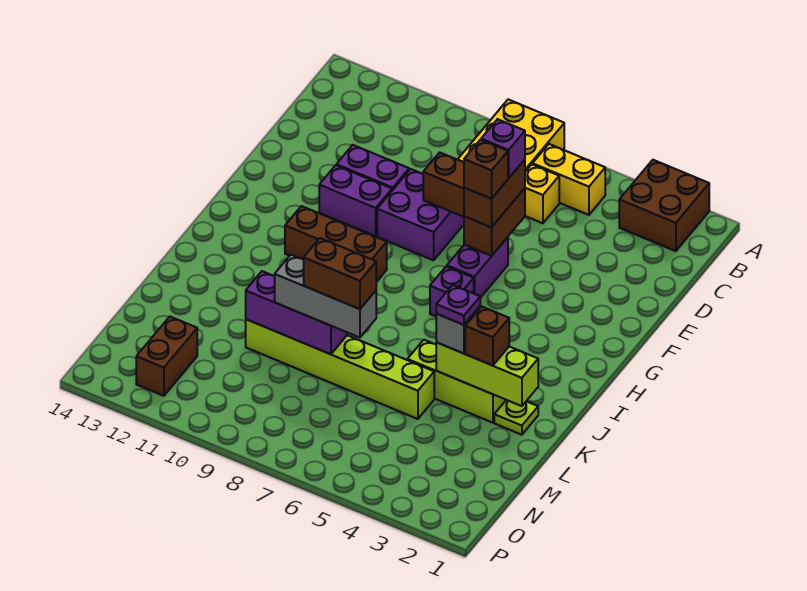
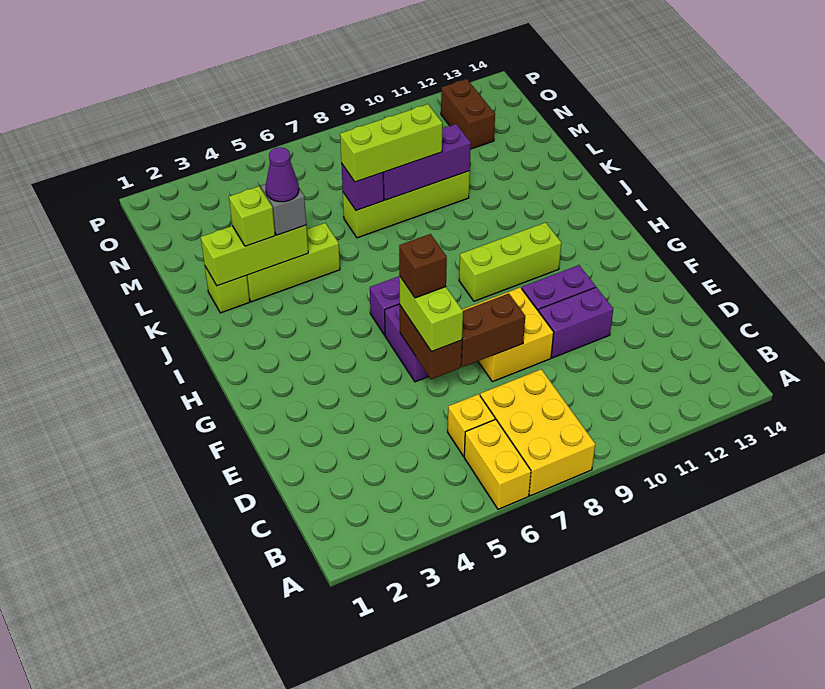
brown 2x2 brick [619,160,709,251] -> none
yellow 1x2 brick [532,144,605,215] -> yellow 1x2 brick turned to [464,420,531,509]
brown 1x2 brick [464,160,525,227] -> lime 1x2 brick [399,276,463,352]
purple 1x1 brick [481,119,525,178] -> purple 1x1 brick moved to [341,163,384,210]
purple 2x2 brick [377,169,464,260] -> yellow 2x2 brick [462,287,554,382]
brown 1x3 brick [285,206,387,282] -> lime 1x3 brick [459,222,561,301]
lime 1x1 plate [494,400,538,435] -> lime 1x1 brick [205,267,250,313]
brown 1x1 brick [465,307,509,366] -> lime 1x1 brick [229,186,275,246]
purple 1x1 plate [436,285,480,325] -> purple 1x1 cone [266,147,299,202]
lime 1x6 brick [246,319,434,419] -> lime 1x4 brick [343,171,470,238]
grey 1x3 brick [274,255,376,338] -> lime 1x3 brick [340,104,442,182]
brown 1x2 brick [304,238,376,309] -> none

